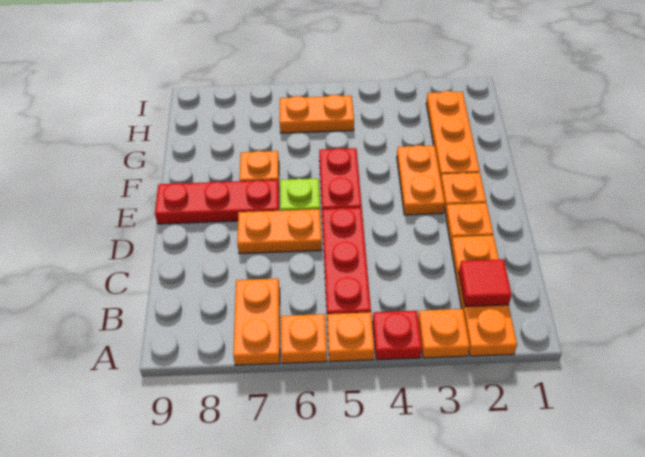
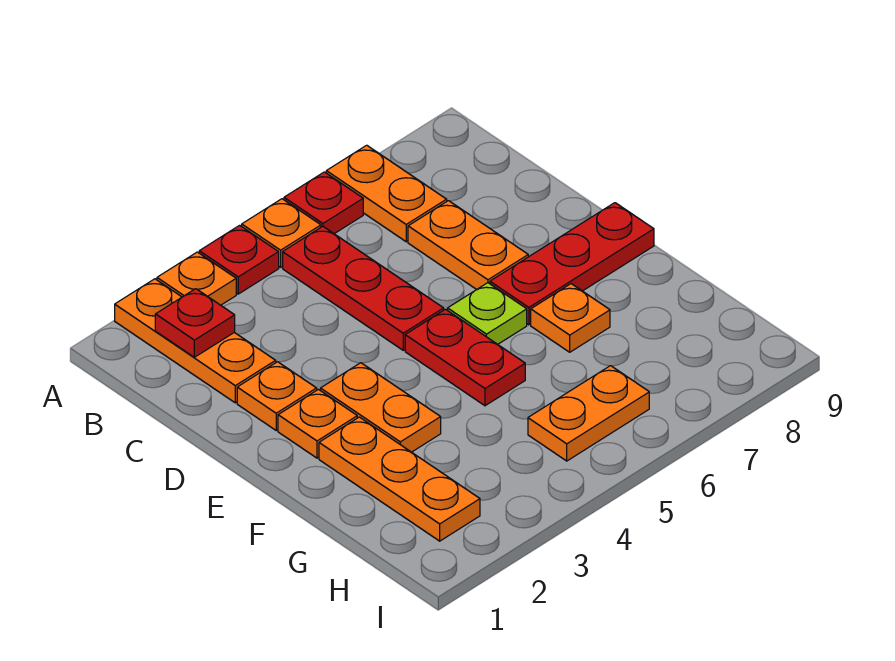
orange 1x1 plate [281,314,327,363] -> red 1x1 plate [284,172,363,234]
red 1x1 tile [459,259,512,307] -> red 1x1 plate [155,289,235,357]
orange 1x2 plate [237,209,322,254] -> orange 1x2 plate turned to [408,201,528,289]

